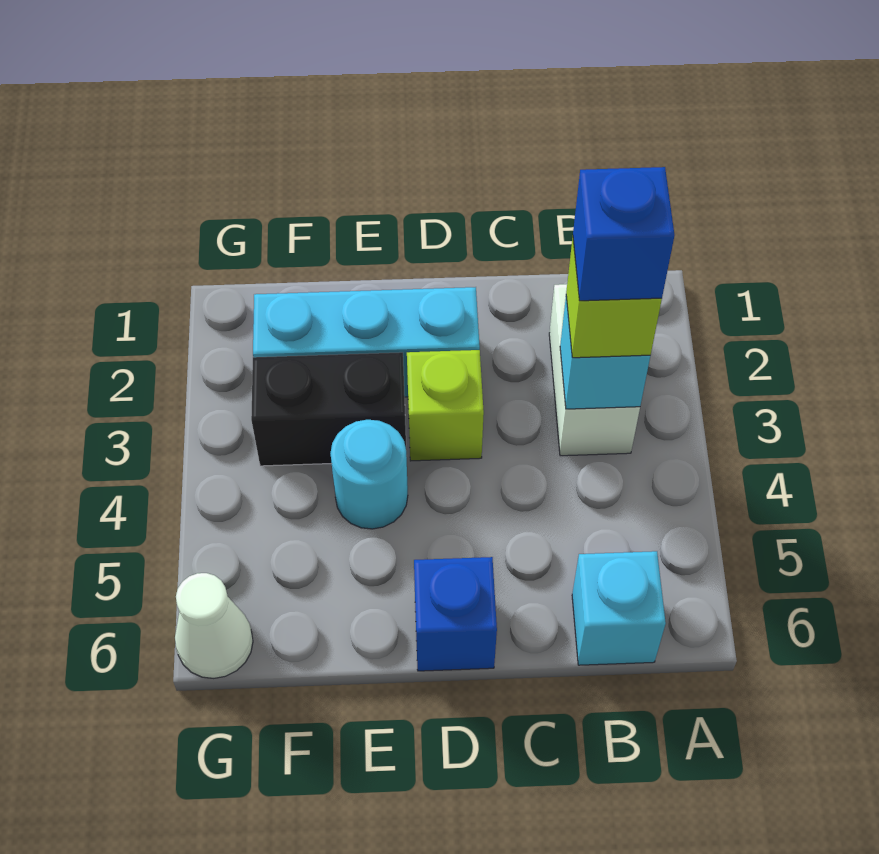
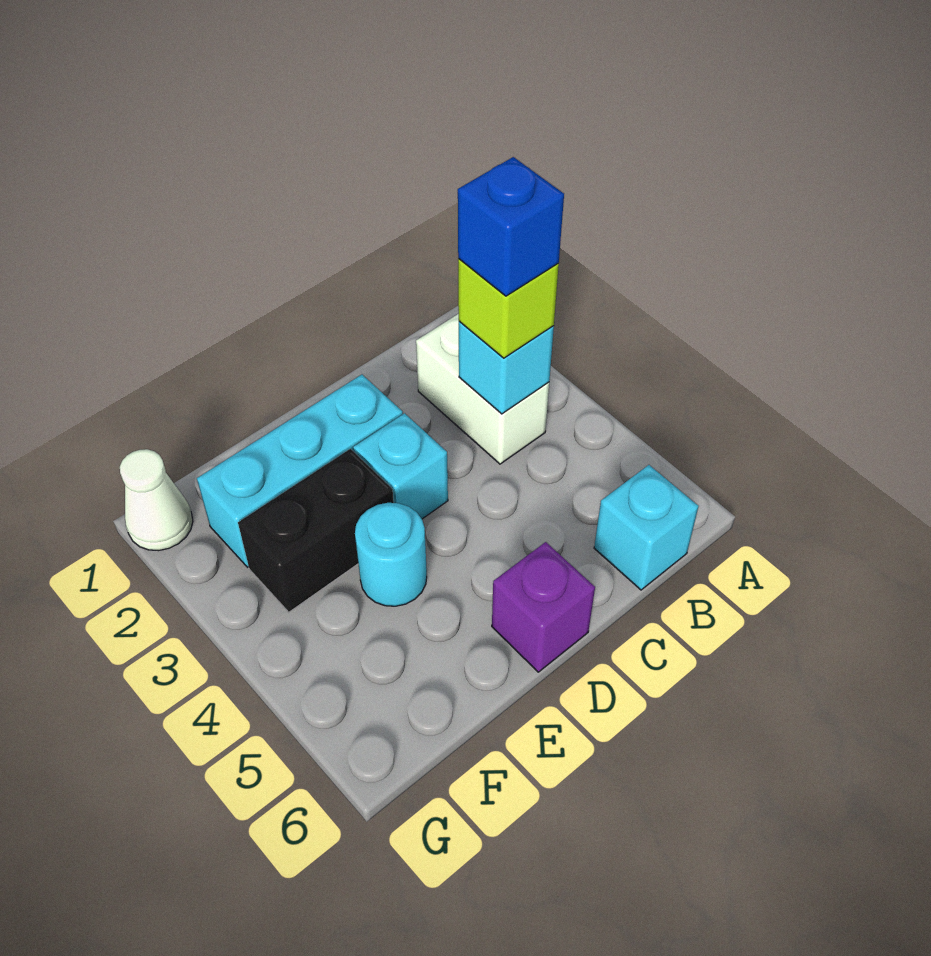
lime 1x1 brick [407,350,484,461] -> cyan 1x1 brick [353,413,448,519]
blue 1x1 brick [414,557,497,671] -> purple 1x1 brick [492,542,595,672]
white 1x1 cone [175,573,253,678] -> white 1x1 cone moved to [120,449,193,551]

